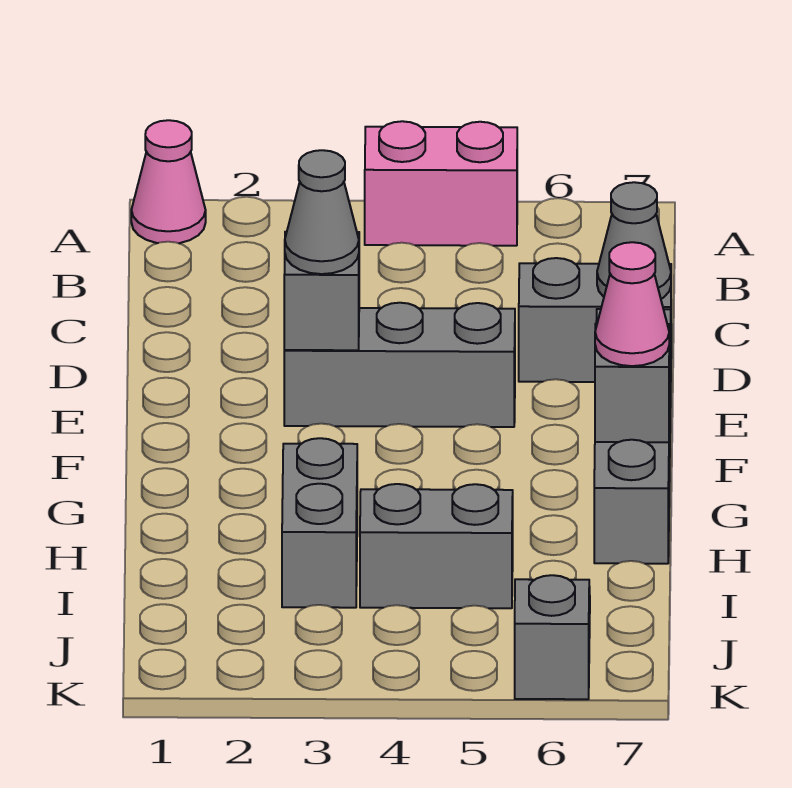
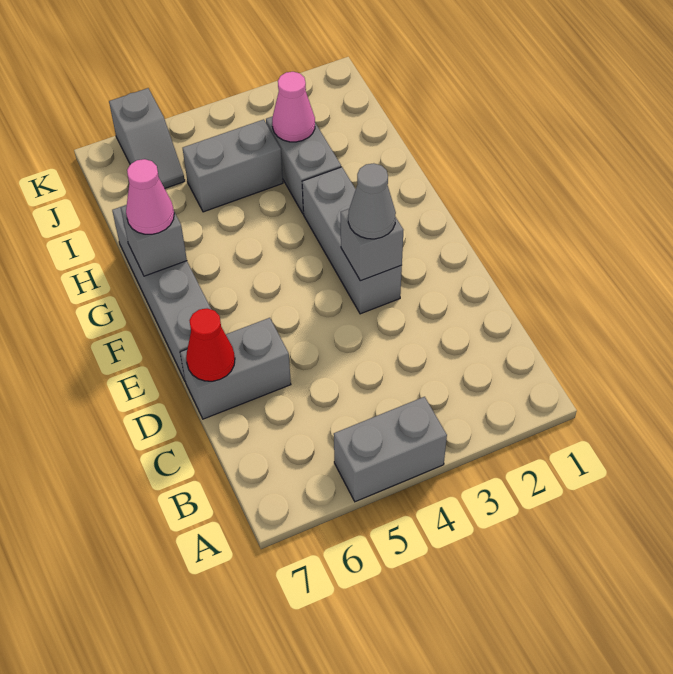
pink 1x1 cone [131,120,206,243] -> pink 1x1 cone moved to [272,72,315,142]
pink 1x2 brick [365,121,517,246] -> grey 1x2 brick [334,397,447,502]
grey 1x1 cone [597,182,671,299] -> red 1x1 cone [186,308,235,381]
grey 1x3 brick [284,303,515,427] -> grey 1x3 brick turned to [302,167,402,314]

